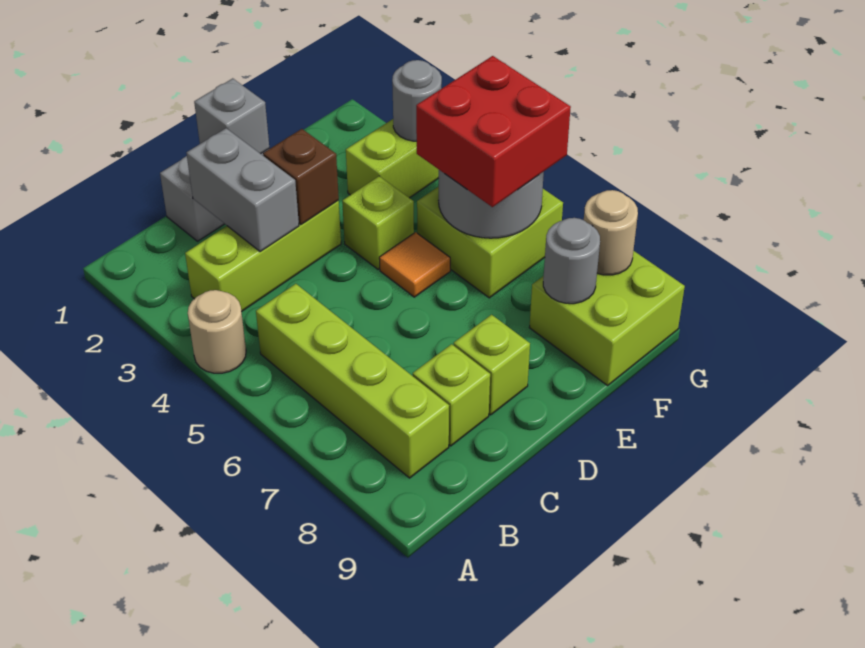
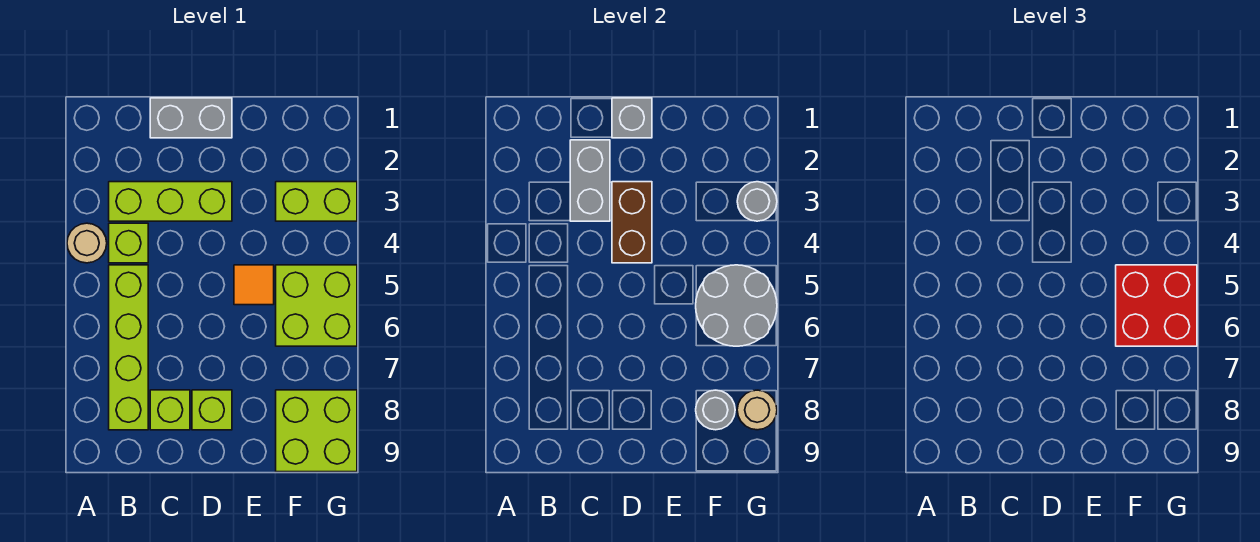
brown 1x1 brick [263,129,339,225] -> brown 1x2 brick [612,182,652,263]
lime 1x1 brick [342,176,414,270] -> lime 1x1 brick moved to [109,223,148,263]

